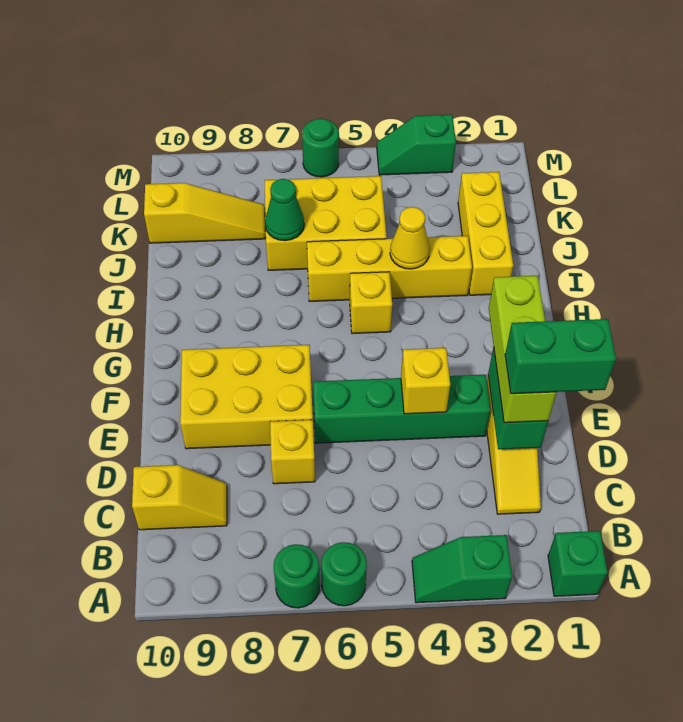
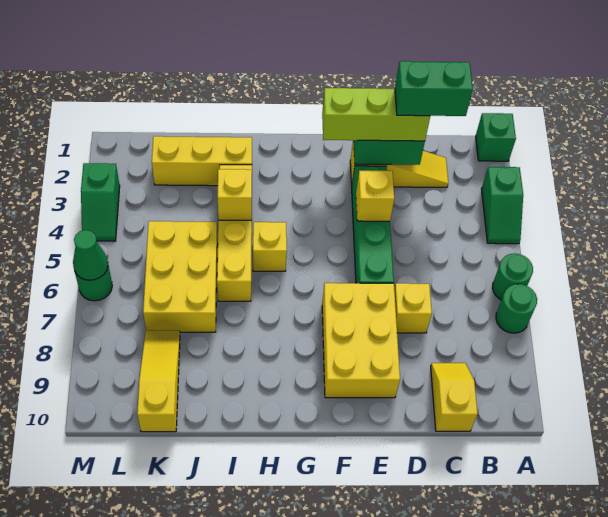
green 1x2 brick [505,319,616,394] -> green 1x2 brick turned to [395,61,473,116]
yellow 1x1 cone [390,207,430,269] -> yellow 1x1 brick [218,169,252,220]
green 1x1 cone [265,179,304,241] -> green 1x1 cone moved to [73,230,108,280]

